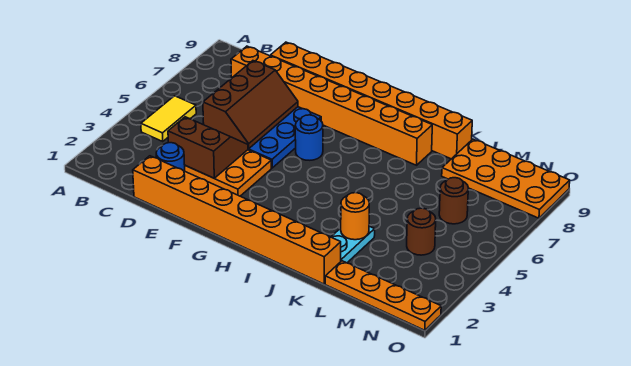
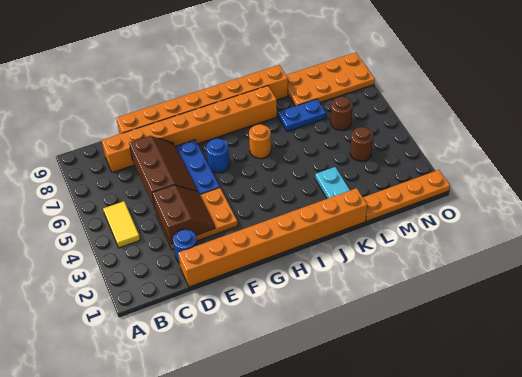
brown 2x2 slope [168,117,248,178] -> brown 2x2 slope turned to [152,185,215,244]
orange 1x1 round brick [341,193,369,240] -> orange 1x1 round brick moved to [249,124,271,158]
none -> blue 1x2 plate [278,99,326,131]

